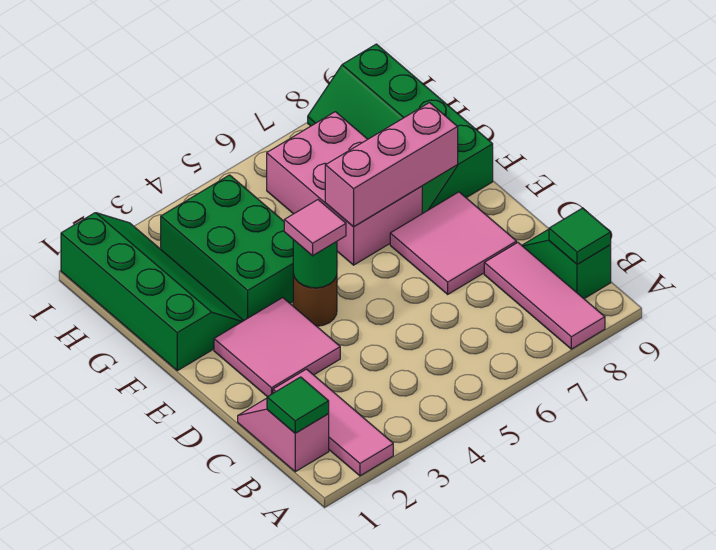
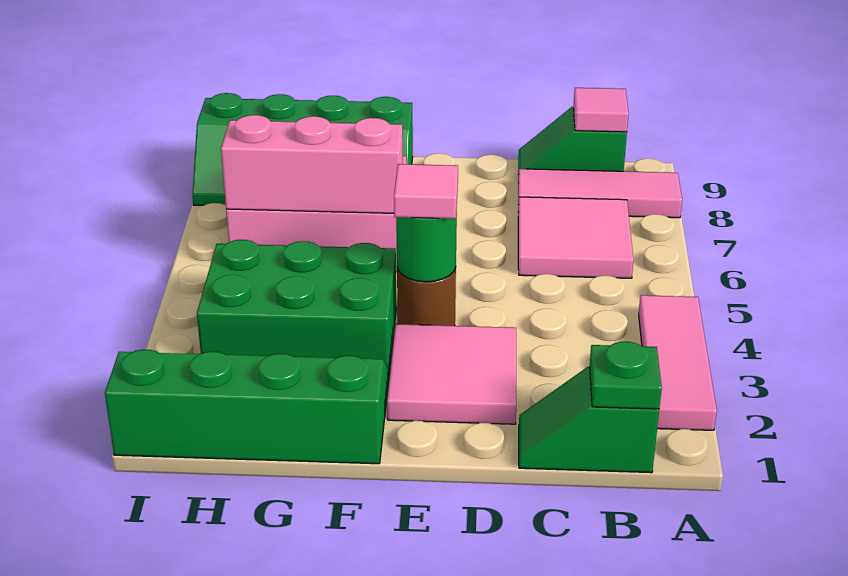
pink 1x3 tile [273,369,393,476] -> pink 1x3 tile turned to [639,295,717,430]
pink 1x2 slope [238,398,329,472] -> green 1x2 slope [519,367,659,473]
green 1x1 tile [267,377,329,433] -> green 1x1 plate [590,342,662,409]
green 1x1 tile [549,208,611,264] -> pink 1x1 tile [574,88,629,132]
pink 2x2 tile [390,192,517,294] -> pink 2x2 tile moved to [518,197,634,278]
pink 1x3 brick [325,103,458,227] -> pink 1x3 brick turned to [221,115,403,213]

